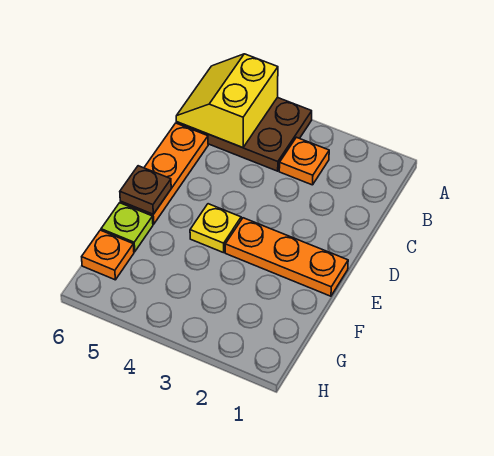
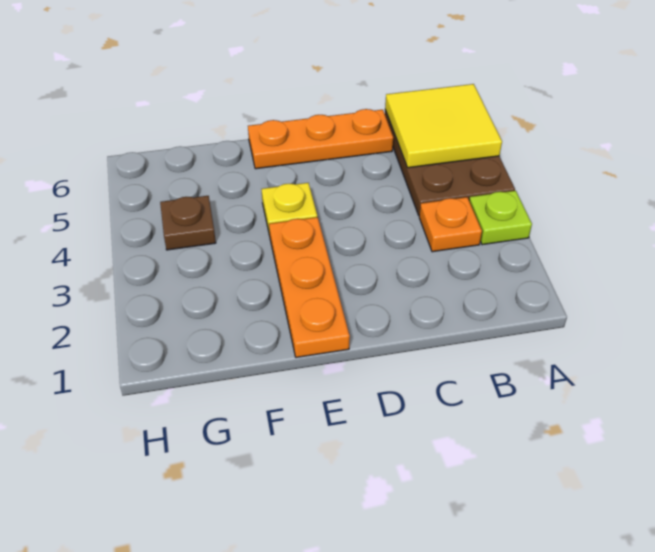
yellow 2x2 slope [176,54,278,148] -> yellow 2x2 tile [385,84,502,168]
brown 1x1 plate [120,166,171,214] -> brown 1x1 plate moved to [160,196,216,250]
lime 1x1 plate [101,203,153,252] -> lime 1x1 plate moved to [469,191,532,245]
orange 1x1 plate [82,230,134,280] -> none

